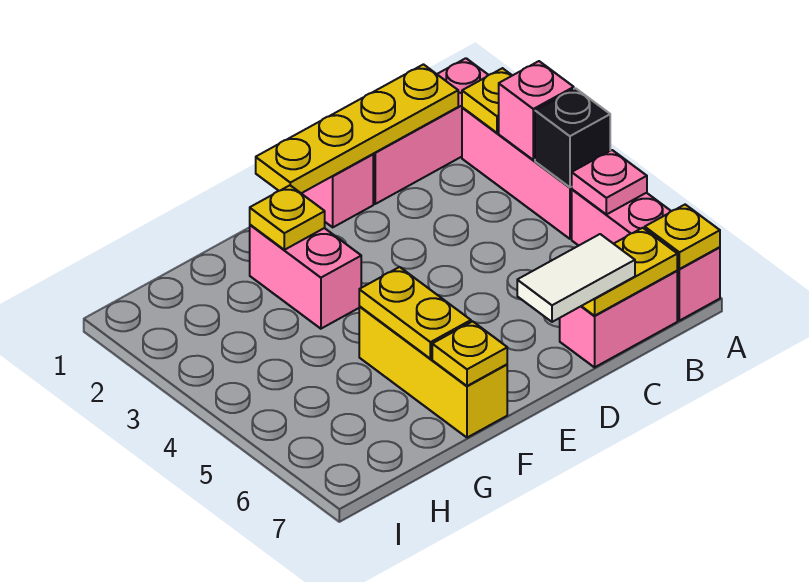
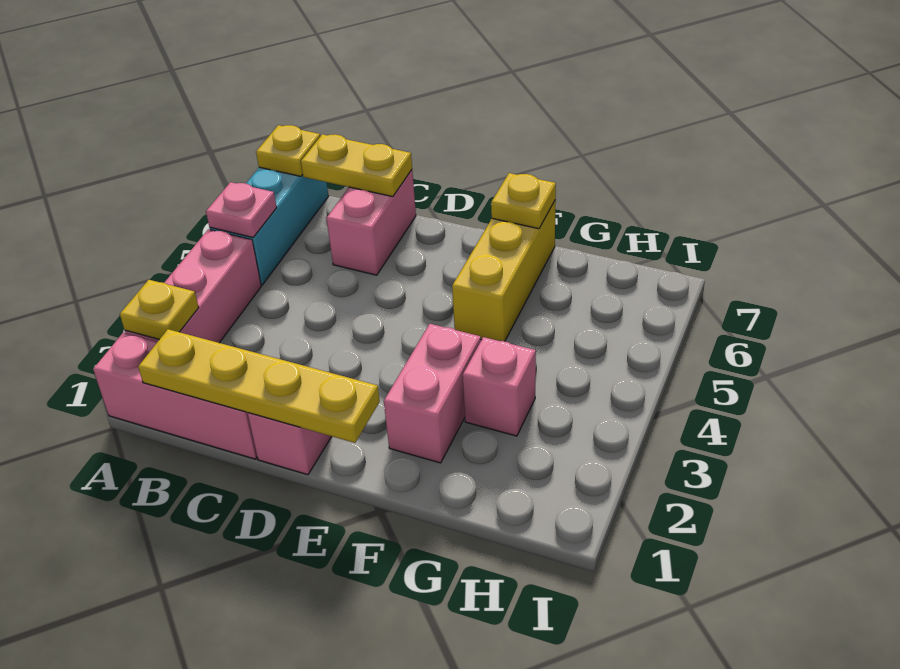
pink 1x1 brick [499,61,574,160] -> pink 1x1 brick moved to [463,337,536,436]
black 1x1 brick [535,88,610,187] -> none
pink 1x3 brick [572,189,720,321] -> cyan 1x3 brick [210,167,329,285]
pink 1x2 brick [560,271,677,367] -> pink 1x2 brick turned to [326,170,416,275]
white 1x2 tile [517,234,635,322] -> none
yellow 1x1 plate [250,185,325,250] -> none
yellow 1x2 plate [359,267,471,359] -> none

